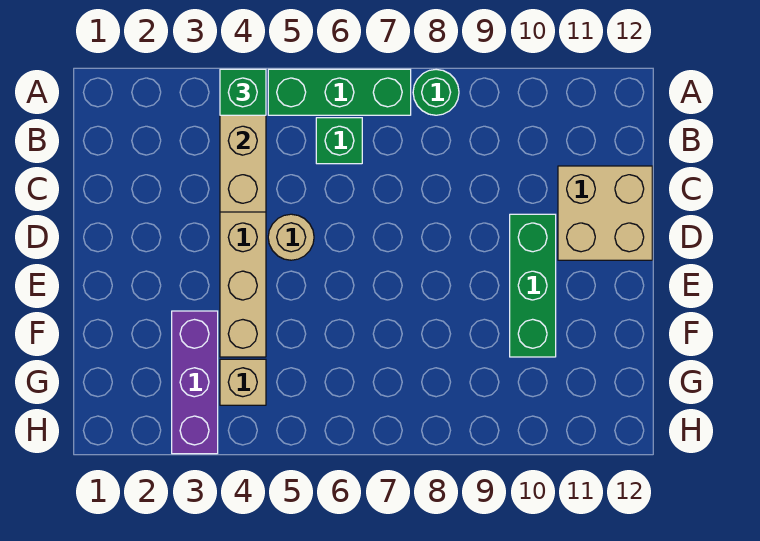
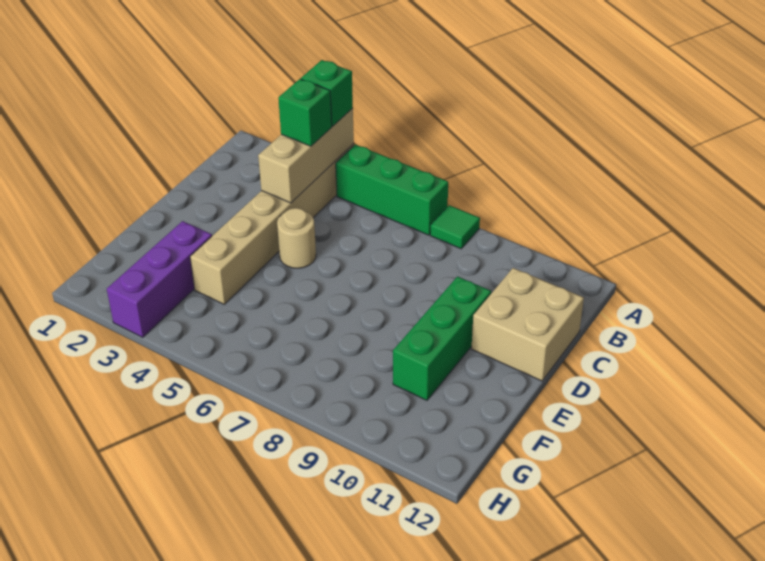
green 1x1 round brick [413,69,459,115] -> green 1x1 tile [430,205,480,249]
green 1x1 brick [316,118,362,164] -> green 1x1 brick moved to [278,79,332,146]
tan 1x1 brick [220,359,266,405] -> none

